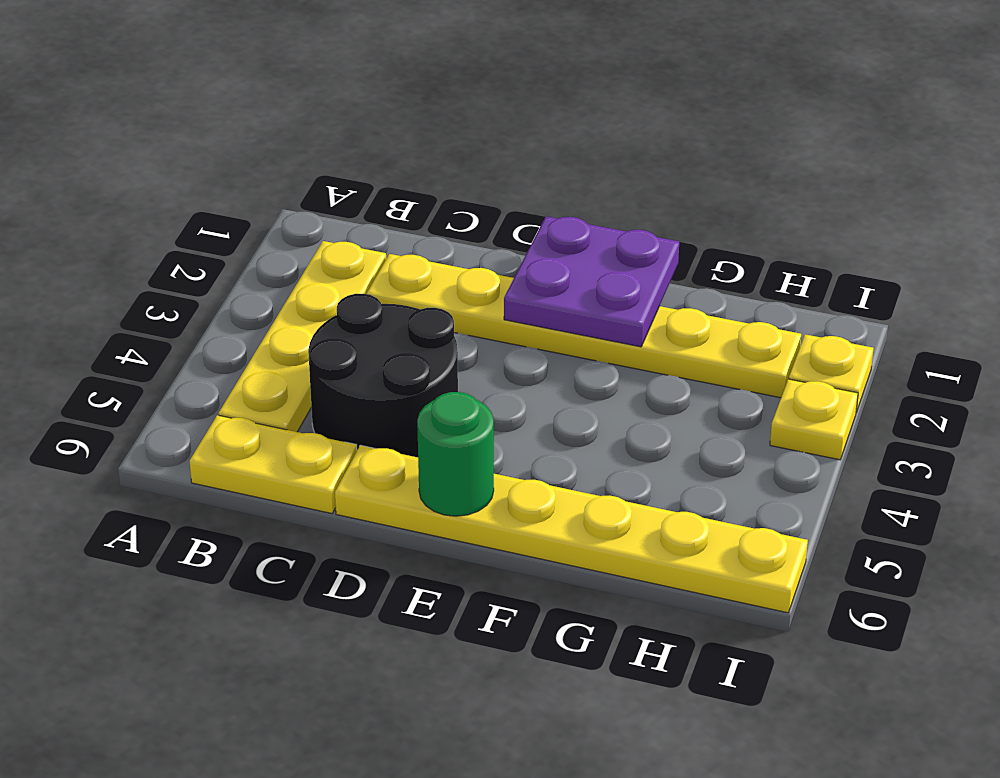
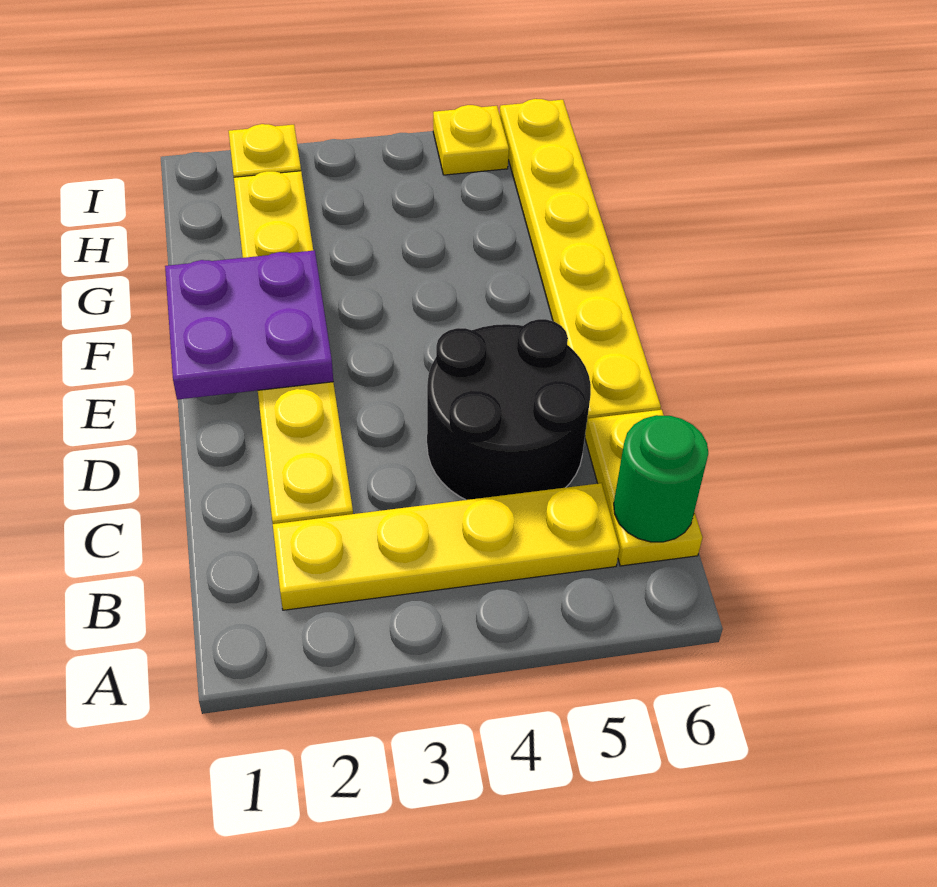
green 1x1 round brick [417,392,494,516] -> green 1x1 round brick moved to [614,415,708,542]
yellow 1x1 plate [770,379,858,460] -> yellow 1x1 plate moved to [433,105,509,175]

